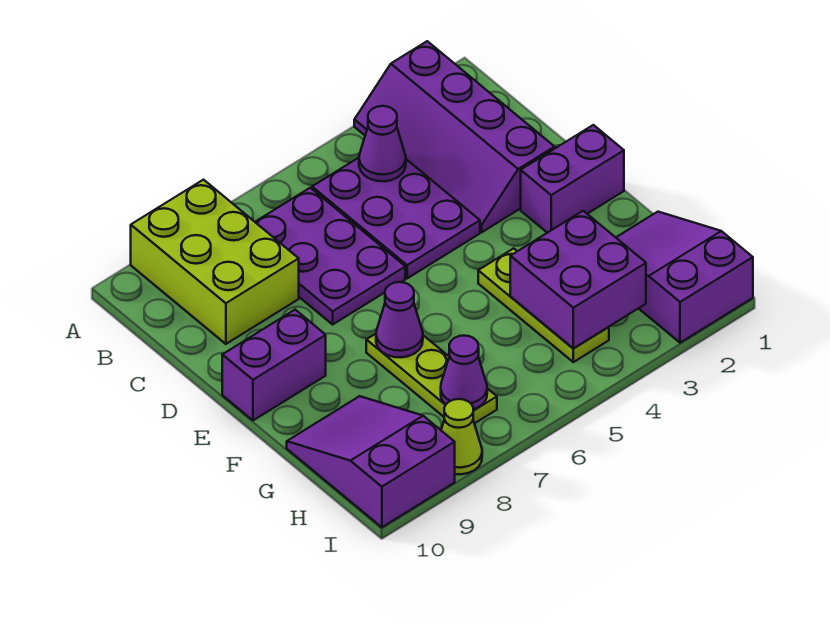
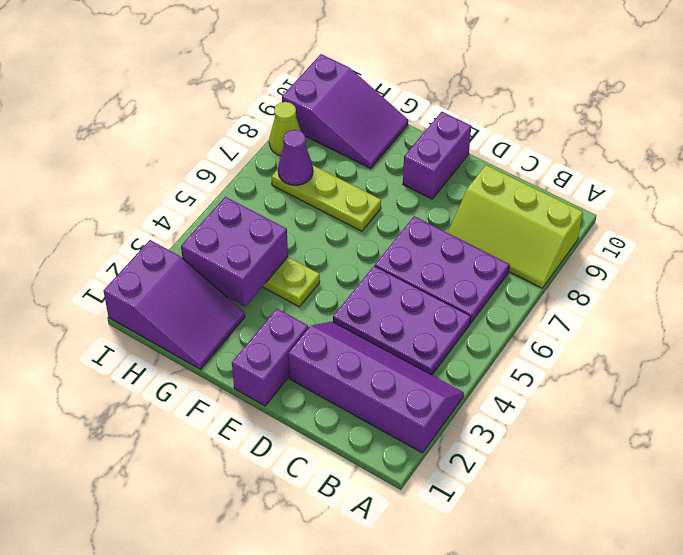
lime 2x3 brick [131,180,299,344] -> lime 2x3 slope [448,165,583,288]
purple 1x1 cone [359,106,406,181] -> none
purple 1x1 cone [376,282,423,357] -> none

